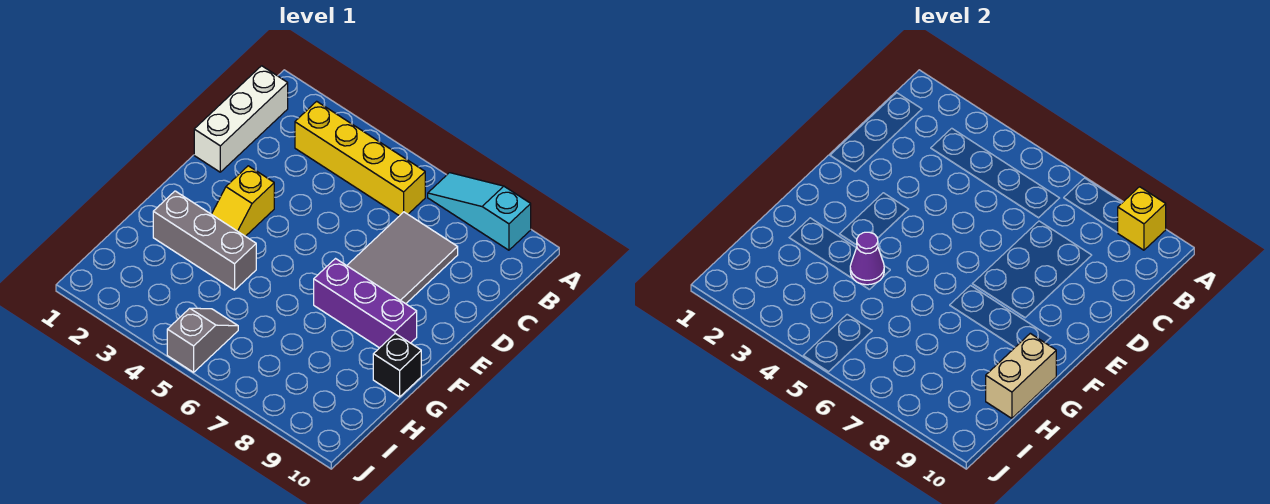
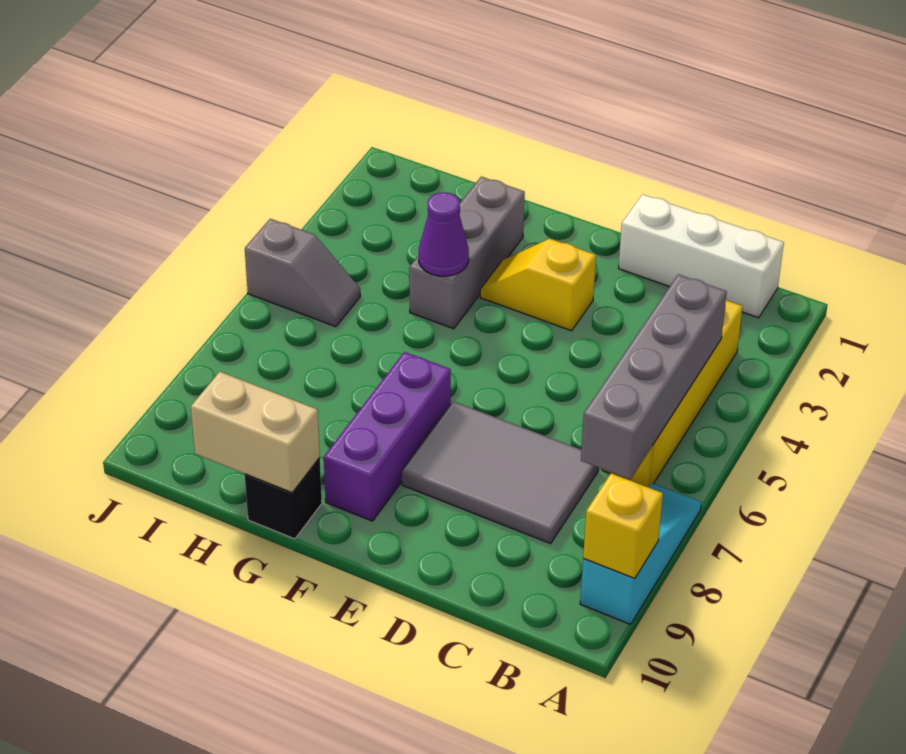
none -> grey 1x4 brick [581,274,727,480]

